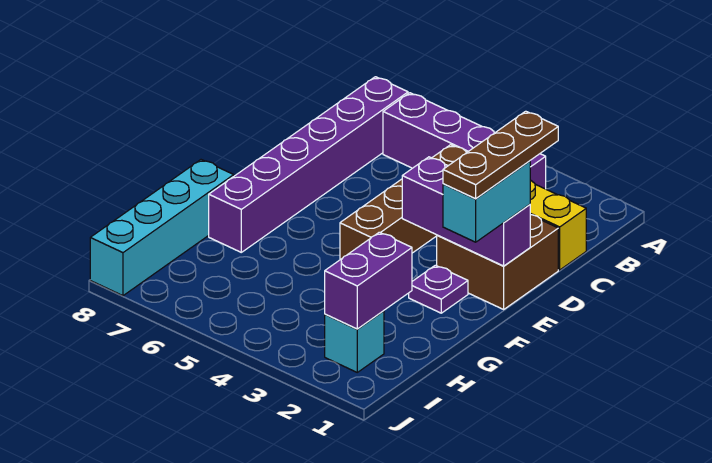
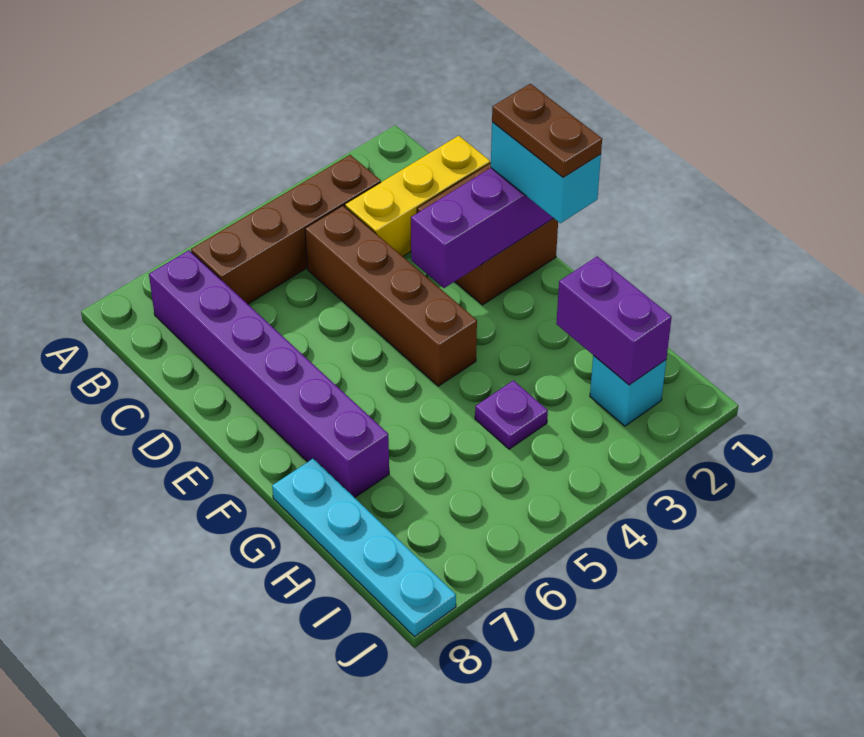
purple 1x4 brick [383,93,546,189] -> brown 1x4 brick [191,155,381,304]
brown 1x3 plate [443,111,558,199] -> brown 1x2 plate [492,84,602,177]
purple 1x1 plate [409,265,468,313] -> purple 1x1 plate moved to [475,380,548,449]
cyan 1x4 brick [90,160,234,296] -> cyan 1x4 plate [272,458,456,637]

